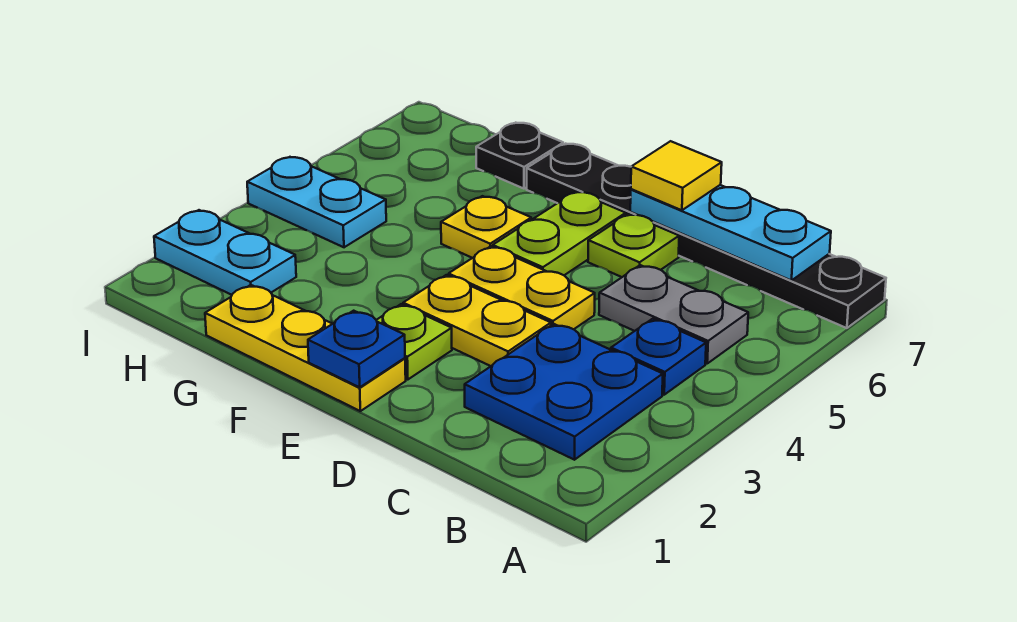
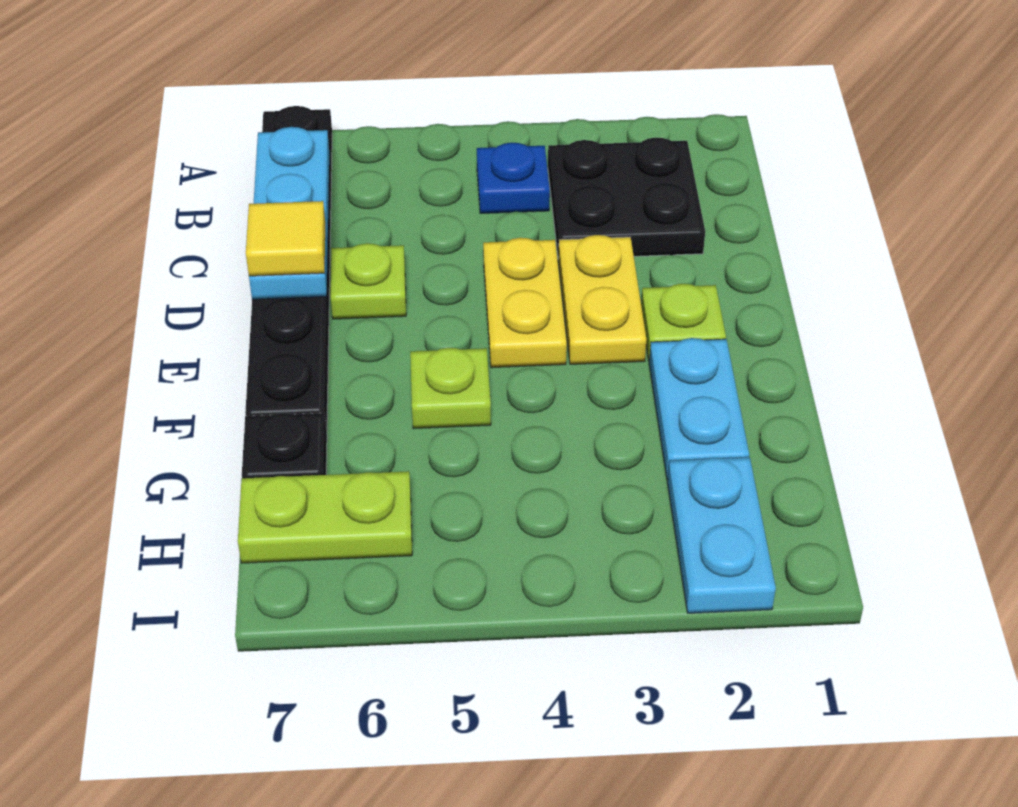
blue 2x2 plate [465,324,663,460] -> black 2x2 plate [548,138,705,256]
grey 1x2 plate [599,265,748,363] -> none
yellow 1x3 plate [205,285,406,411] -> none
blue 1x1 plate [308,311,405,387] -> none
lime 1x2 plate [493,192,626,275] -> lime 1x2 plate moved to [238,471,412,563]
yellow 1x1 plate [441,196,531,258] -> lime 1x1 plate [410,348,491,429]
cyan 1x2 plate [247,157,386,247] -> cyan 1x2 plate moved to [649,338,749,479]

